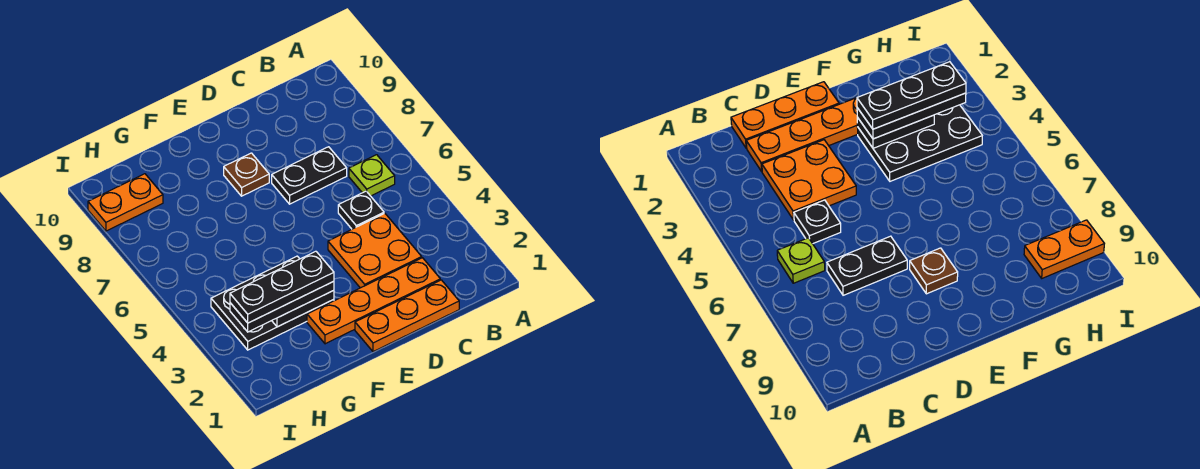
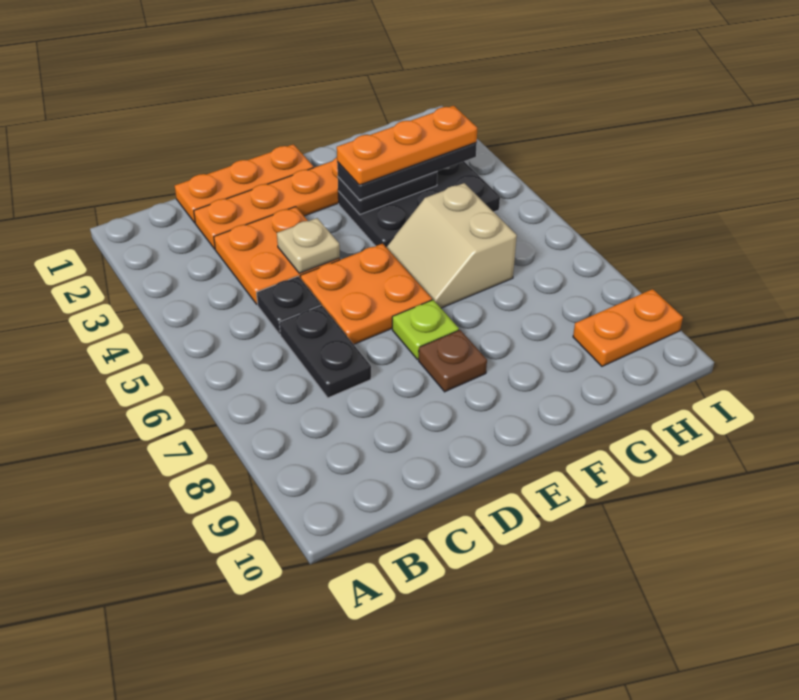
lime 1x1 plate [349,155,395,196] -> lime 1x1 plate moved to [392,300,459,360]
black 1x2 plate [272,147,347,204] -> black 1x2 plate turned to [279,305,371,398]
none -> tan 1x1 plate [277,218,340,273]
none -> orange 2x2 plate [300,244,432,344]
black 1x3 plate [230,251,334,323] -> orange 1x3 plate [337,106,477,185]
none -> tan 2x2 slope [386,183,517,308]

